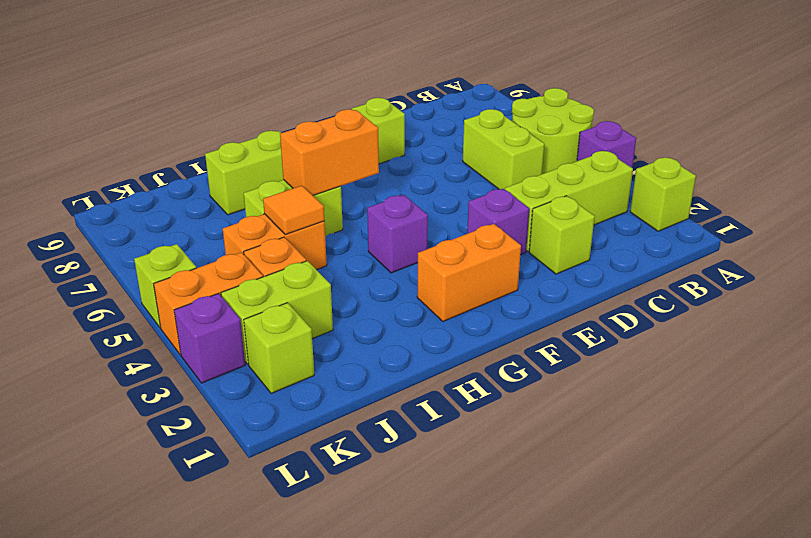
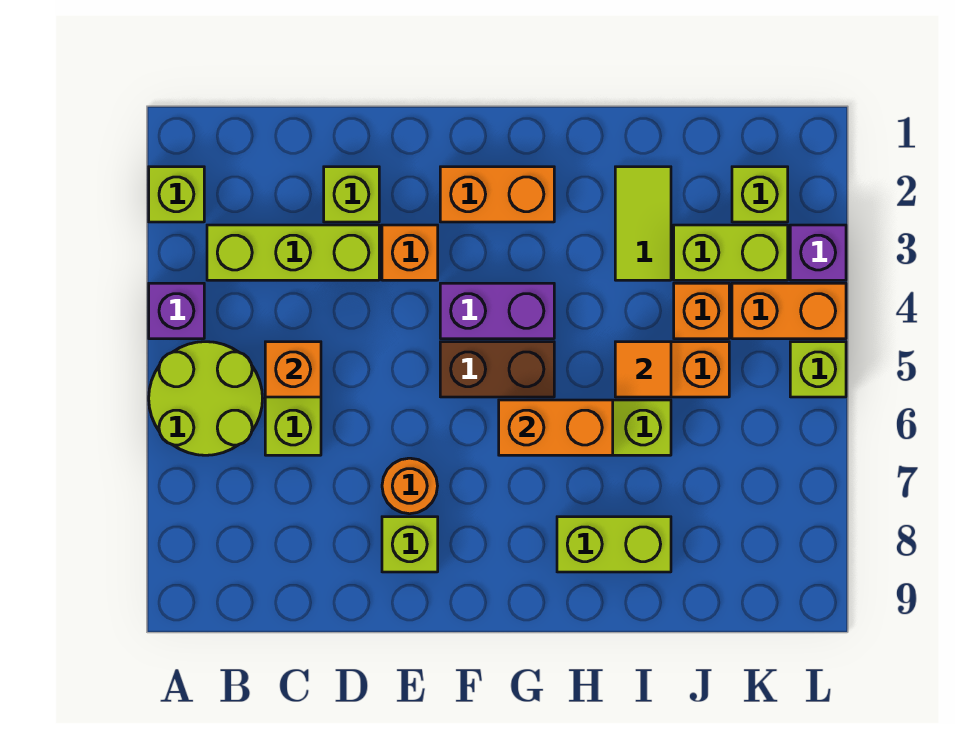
none -> orange 1x1 brick [265,342,321,397]
purple 1x1 brick [467,189,529,255] -> orange 1x1 brick [382,225,438,280]
none -> orange 1x1 round brick [382,458,437,514]
none -> brown 1x2 brick [440,342,554,397]
purple 1x1 brick [367,195,428,273] -> purple 1x2 brick [440,283,554,339]
none -> lime 1x2 tile [615,167,671,280]

